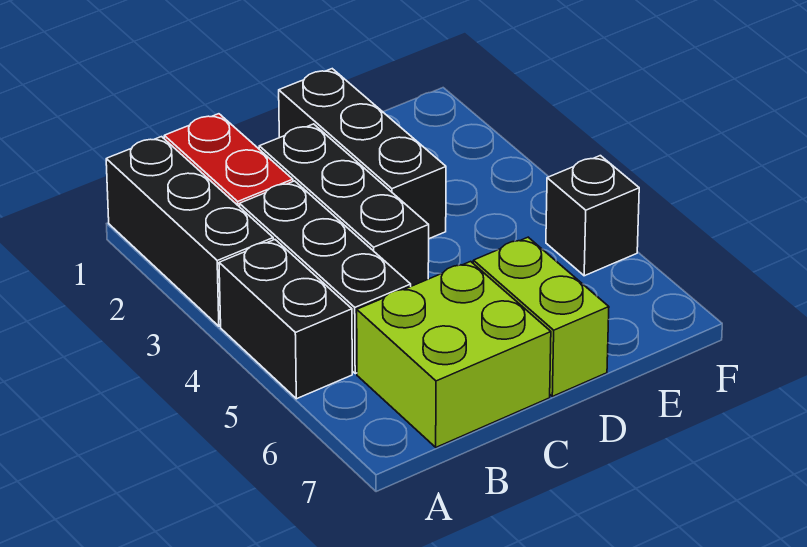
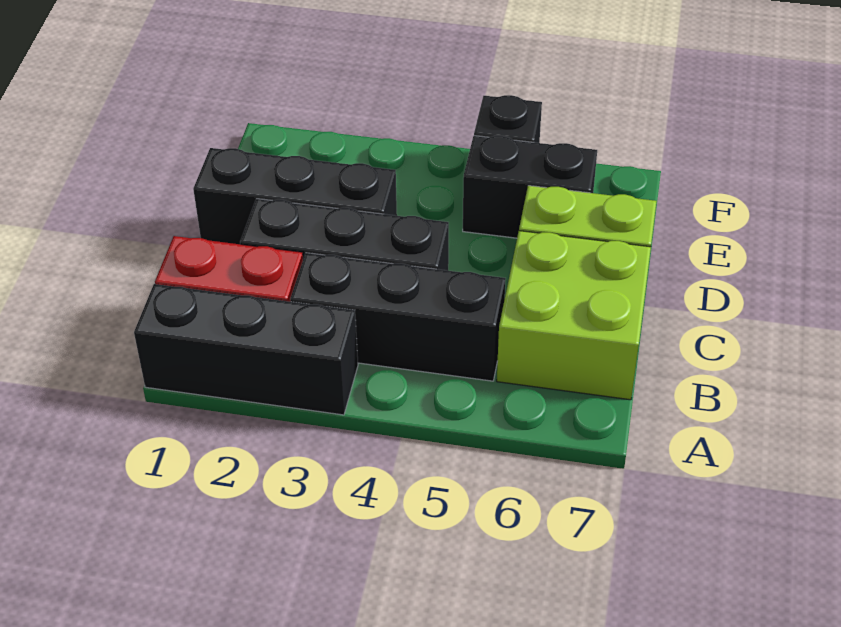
black 1x2 brick [219,240,352,399] -> black 1x2 brick moved to [463,136,597,238]

